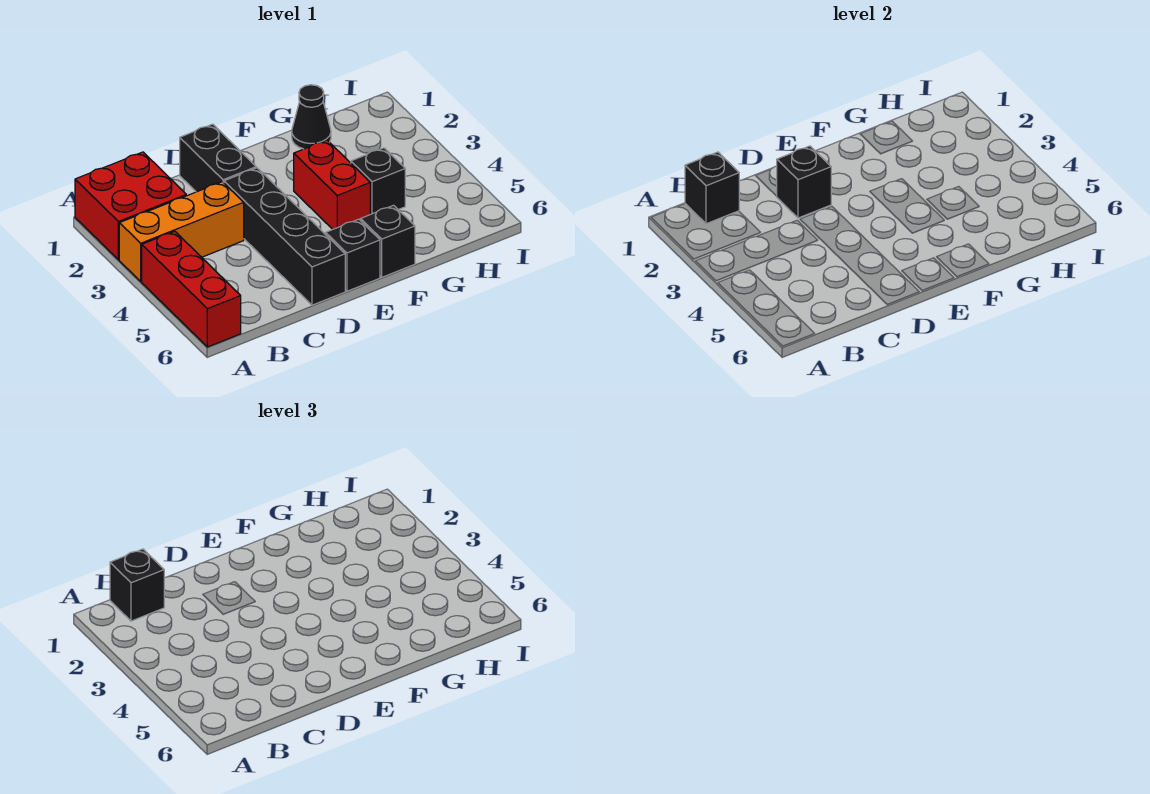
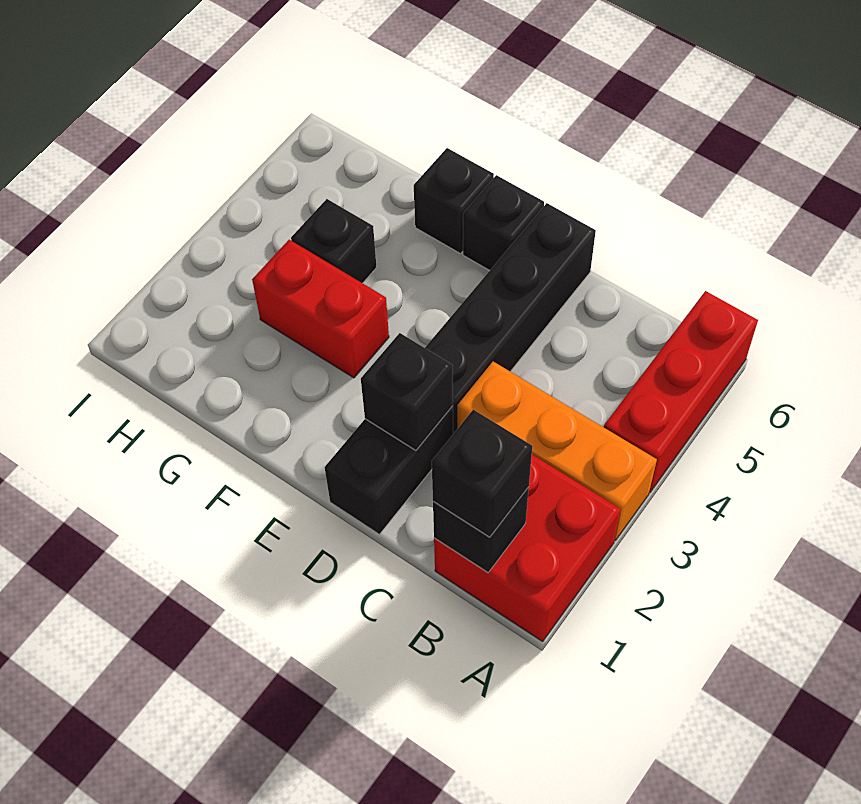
red 1x2 brick [294,140,370,229] -> red 1x2 brick turned to [252,240,389,378]
black 1x1 cone [292,85,331,149] -> none

